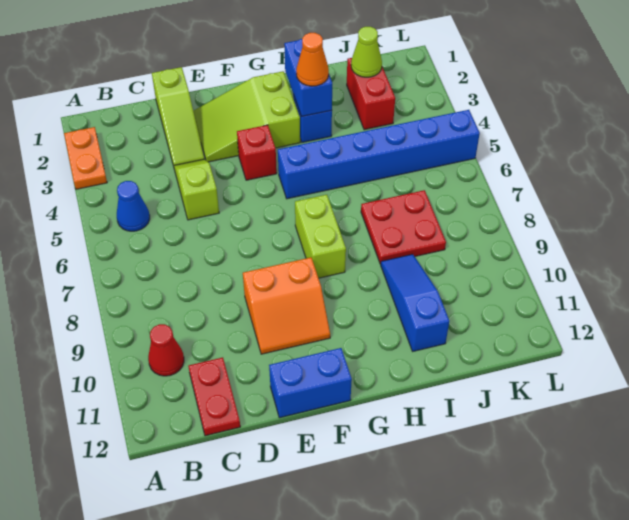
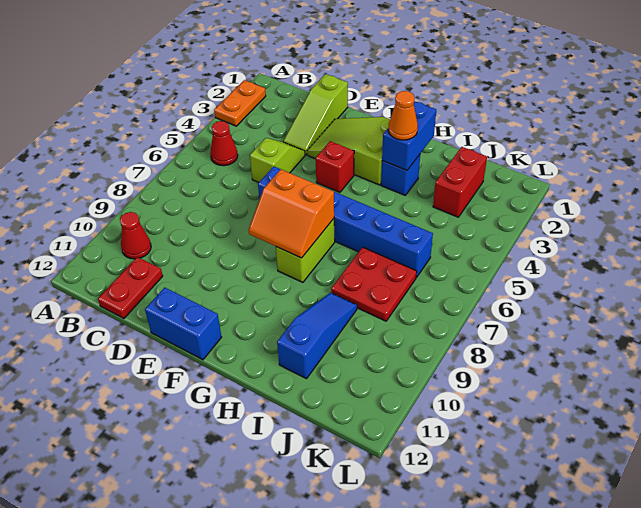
blue 1x1 cone [117,181,150,231] -> red 1x1 cone [210,121,238,166]
orange 2x2 slope [243,257,330,354] -> orange 2x2 slope moved to [249,170,334,258]
blue 1x6 brick [278,110,480,199] -> blue 1x6 brick moved to [258,166,433,277]
lime 1x1 cone [351,27,382,77] -> none

